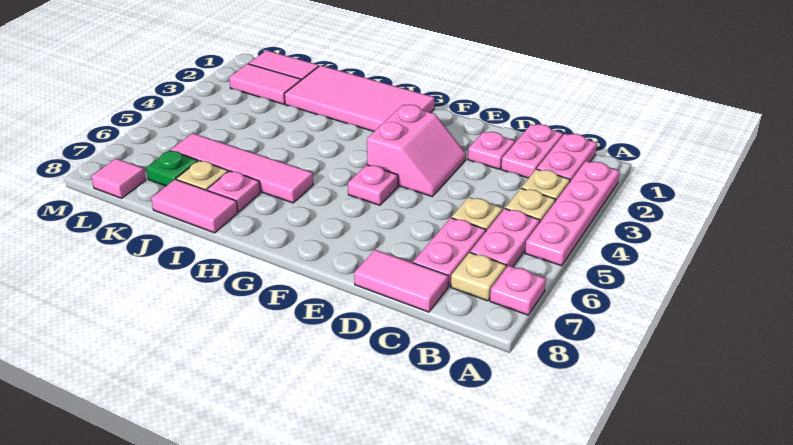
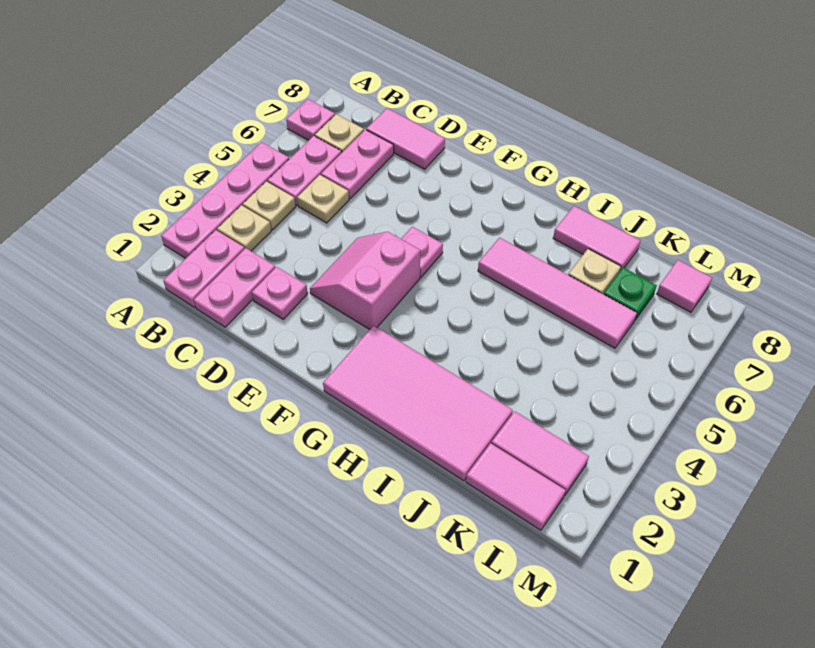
pink 1x1 plate [207,171,260,212] -> none

